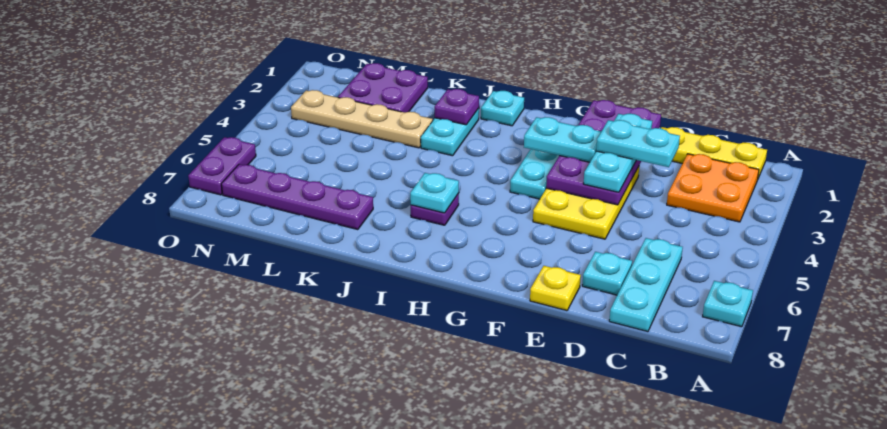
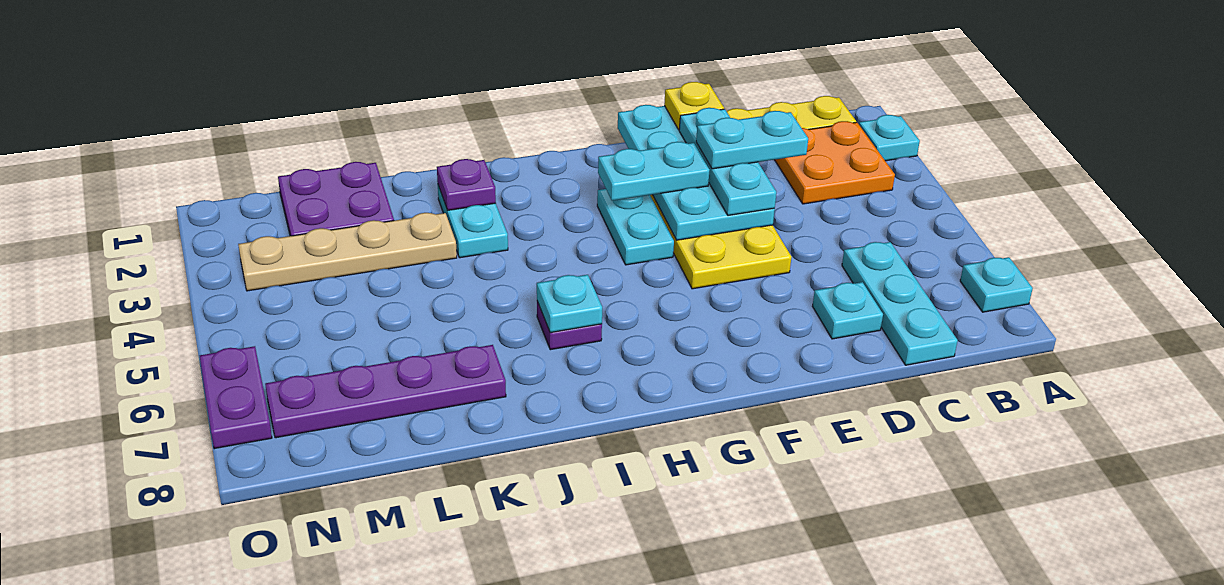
purple 2x4 plate [546,100,661,205] -> cyan 2x4 plate [618,105,775,240]
yellow 1x1 plate [530,266,581,311] -> yellow 1x1 plate moved to [664,82,724,130]
cyan 1x1 plate [481,91,524,126] -> cyan 1x1 plate moved to [859,115,920,161]

